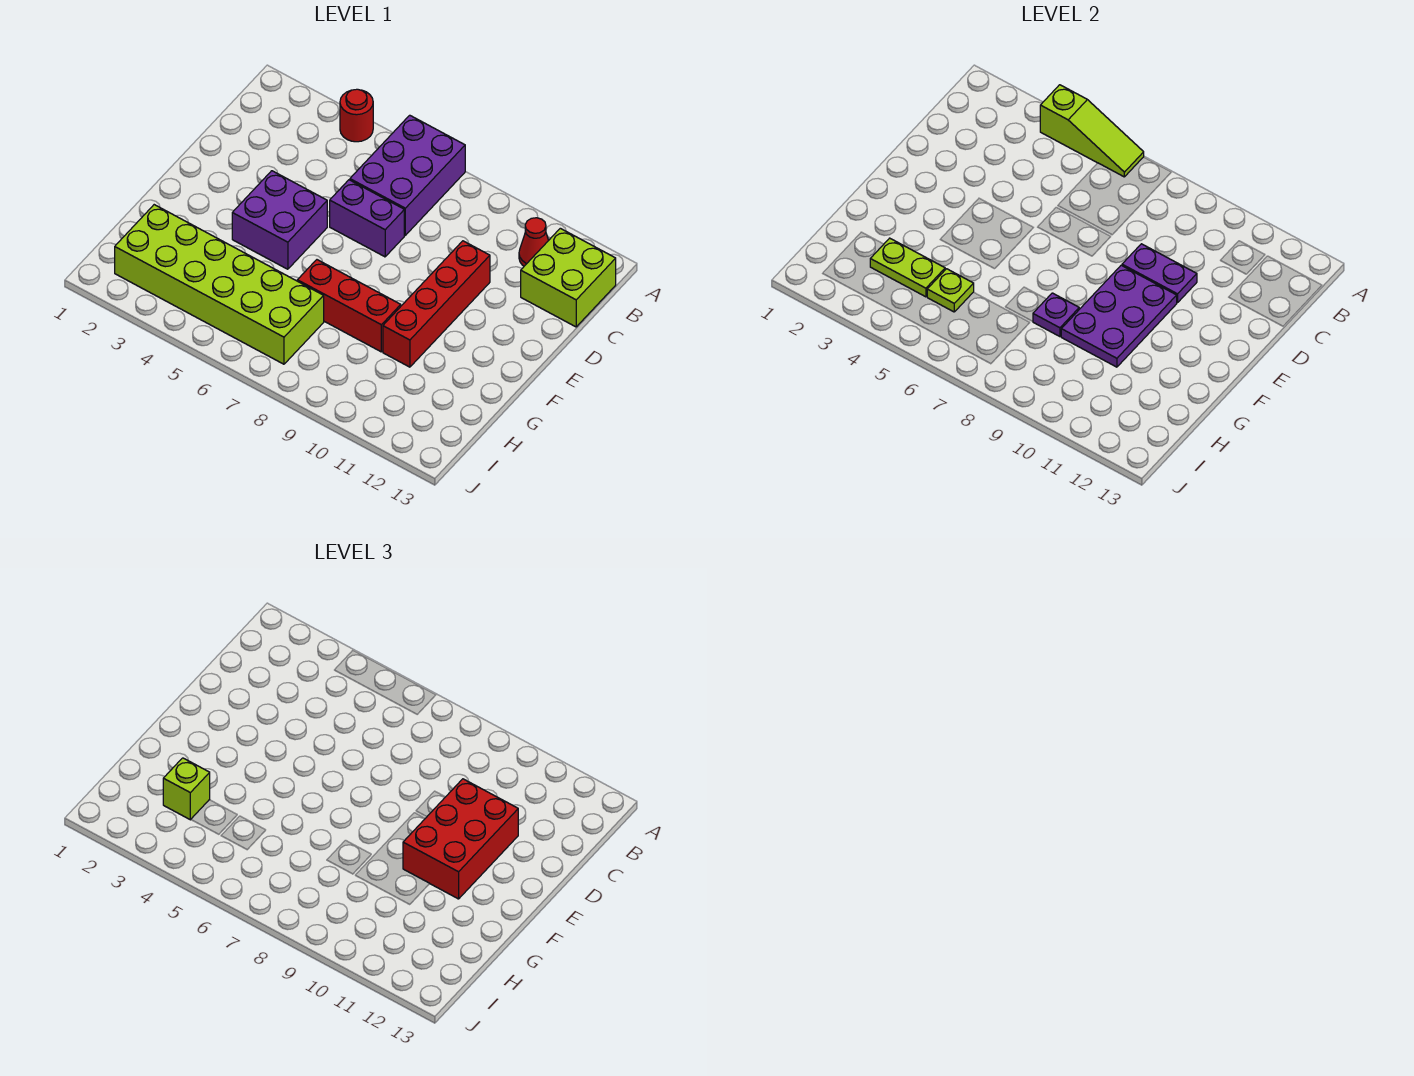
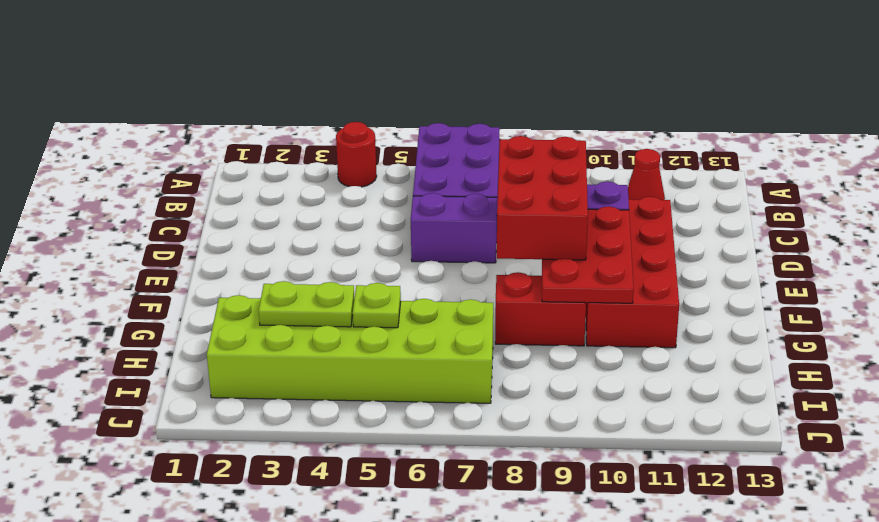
lime 1x3 slope [1040,85,1144,177] -> none
lime 2x2 brick [521,228,616,327] -> none
red 1x4 brick [383,241,490,367] -> red 2x4 brick [586,197,679,348]
red 2x3 brick [403,779,518,899] -> red 2x3 brick moved to [497,136,588,260]
purple 2x2 brick [232,171,327,269] -> none
purple 2x3 plate [1061,265,1177,367] -> red 2x3 plate [542,206,634,303]
red 1x3 brick [297,260,401,352] -> red 1x2 brick [495,272,586,346]
purple 1x1 plate [1033,293,1079,337] -> none
lime 1x1 brick [163,758,210,820] -> none

